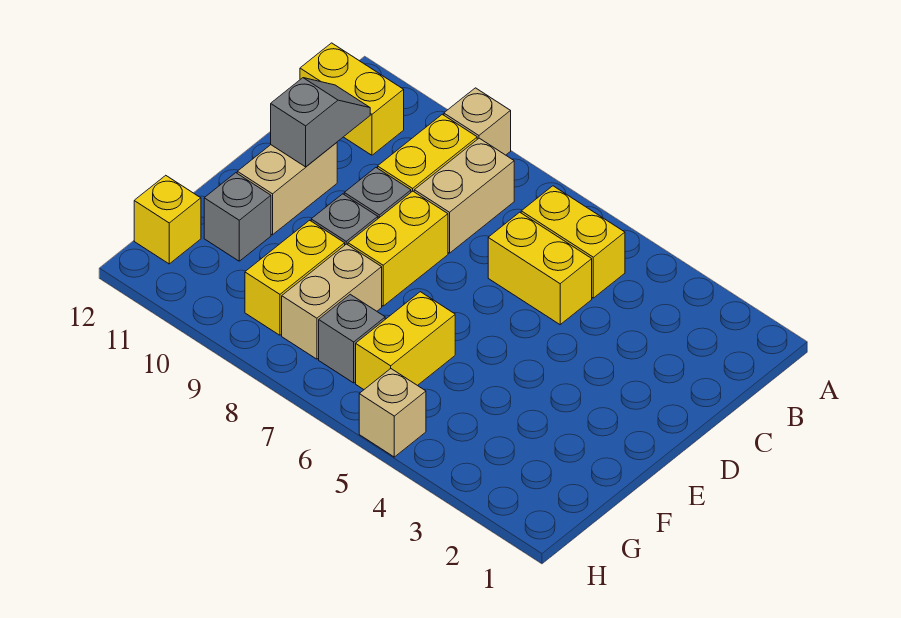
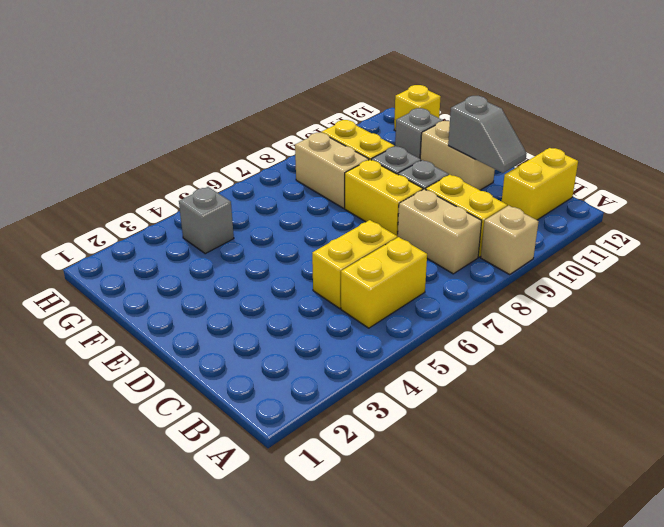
yellow 1x2 brick [356,292,455,389] -> none
grey 1x1 brick [319,294,385,383] -> grey 1x1 brick moved to [179,187,234,254]
tan 1x1 brick [359,369,426,457] -> none

